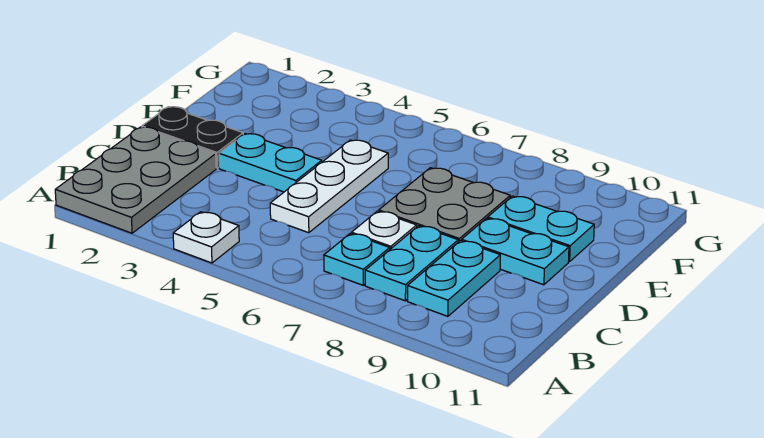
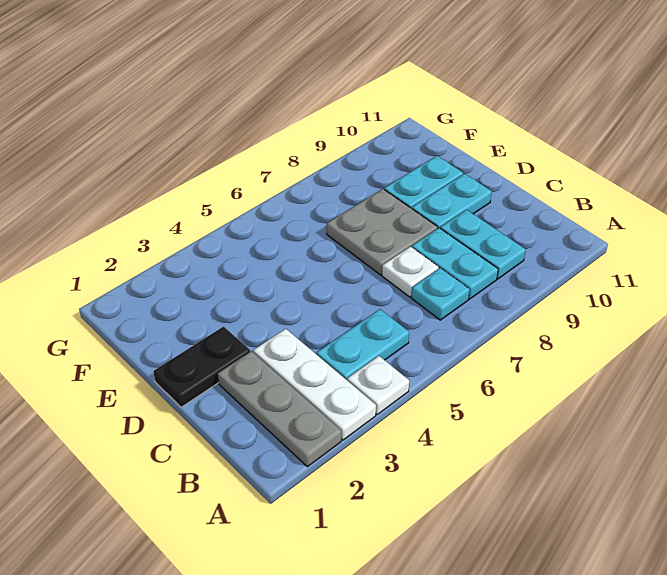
grey 2x3 plate [55,127,216,233] -> grey 1x3 plate [218,351,341,467]
white 1x3 plate [270,140,388,233] -> white 1x3 plate moved to [253,329,376,440]
cyan 1x2 plate [219,134,322,192] -> cyan 1x2 plate moved to [317,309,409,380]

